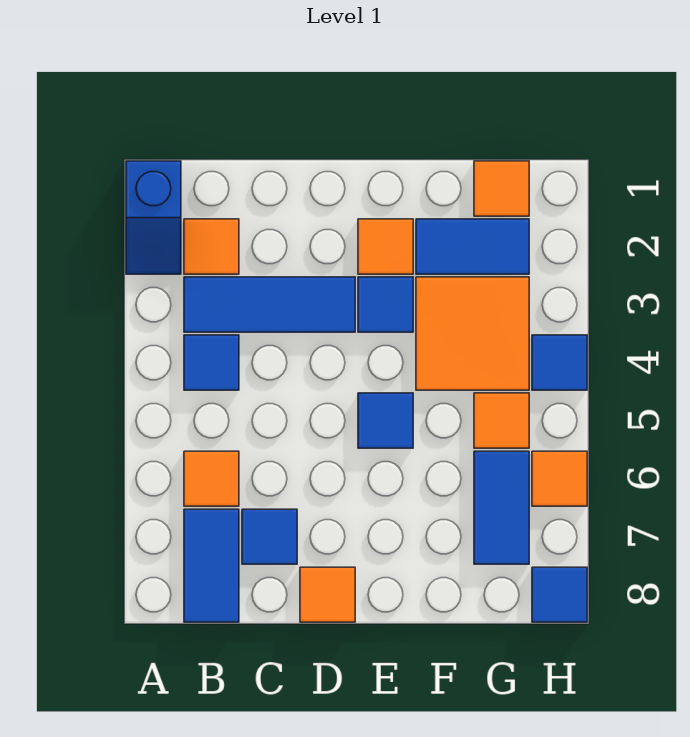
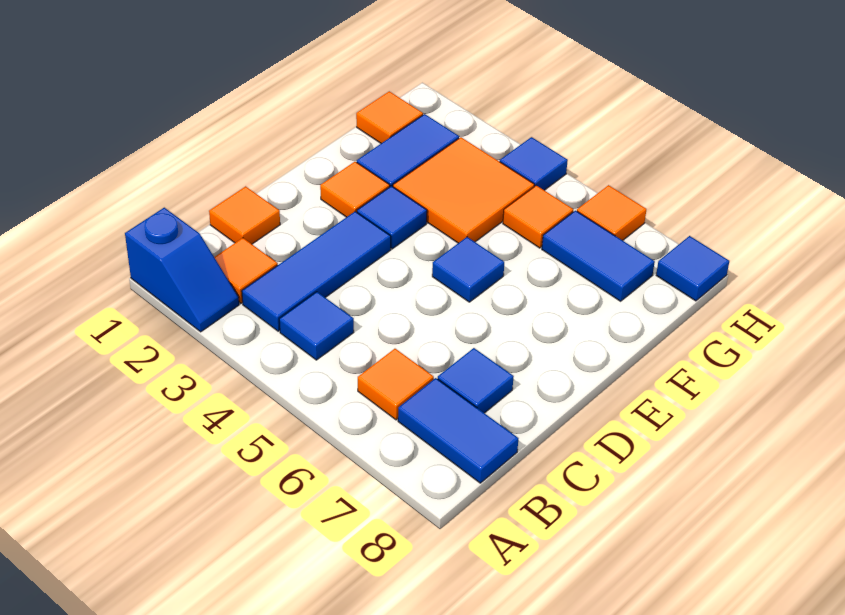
orange 1x1 tile [300,567,355,622] -> orange 1x1 tile moved to [209,186,280,244]

